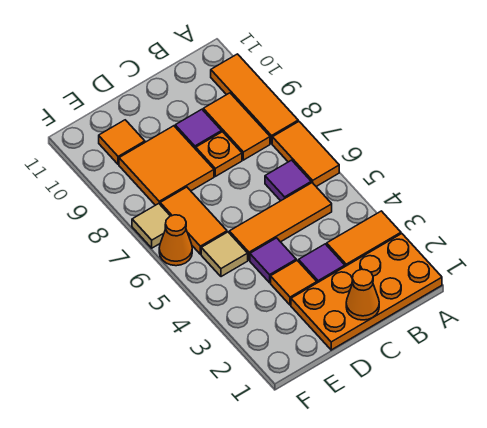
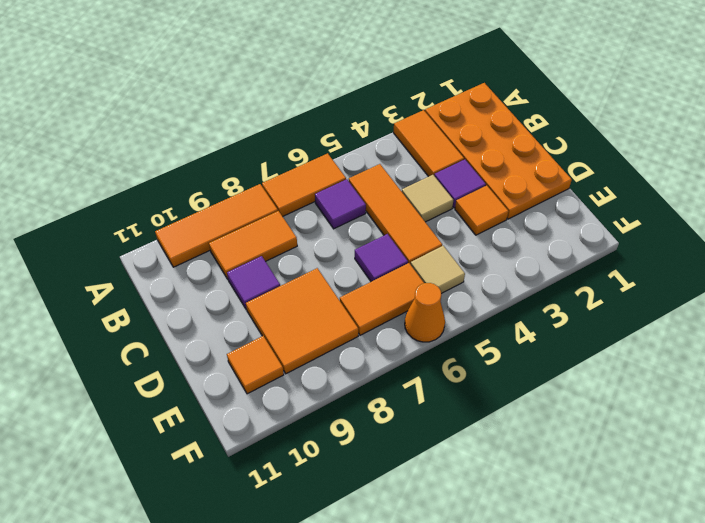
orange 1x1 cone [346,269,379,320] -> none
orange 1x1 plate [196,132,242,176] -> none
purple 1x1 tile [250,238,296,283] -> purple 1x1 tile moved to [355,234,408,282]
tan 1x1 tile [132,204,170,248] -> tan 1x1 tile moved to [402,175,453,222]

